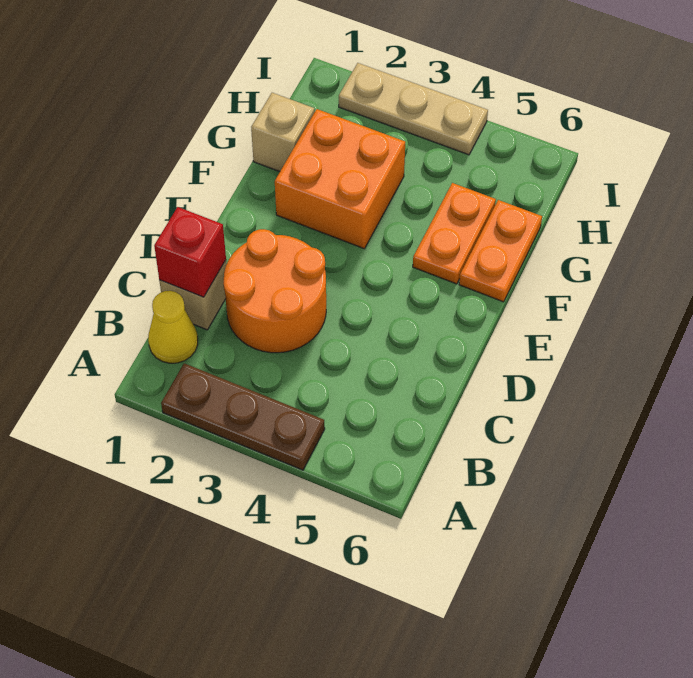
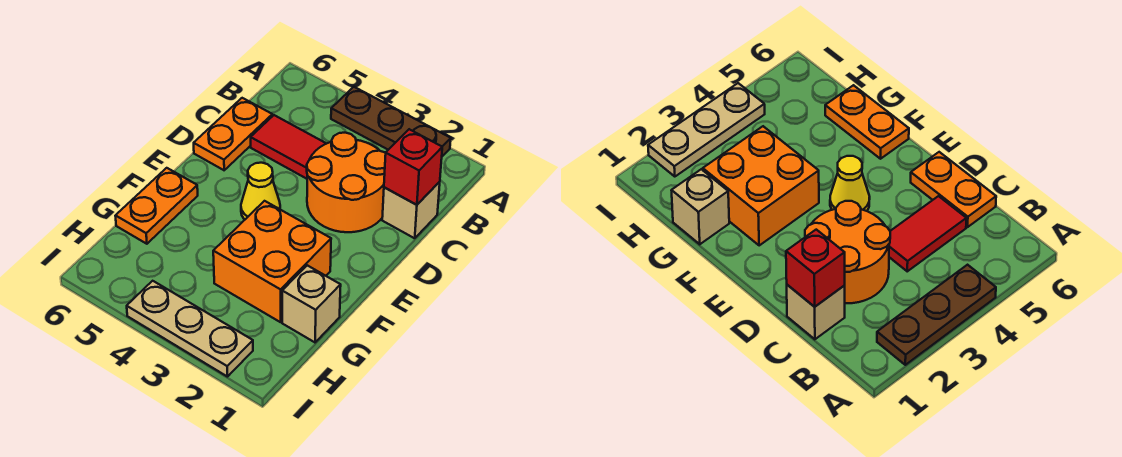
yellow 1x1 cone [148,291,198,363] -> yellow 1x1 cone moved to [241,163,280,220]
none -> red 1x2 tile [251,115,326,179]
orange 1x2 plate [413,183,496,284] -> orange 1x2 plate moved to [194,98,272,170]

